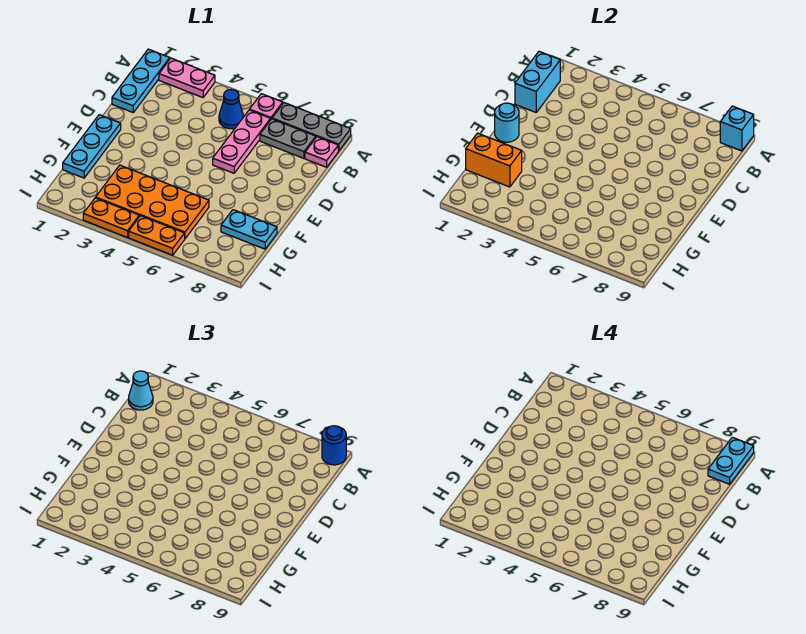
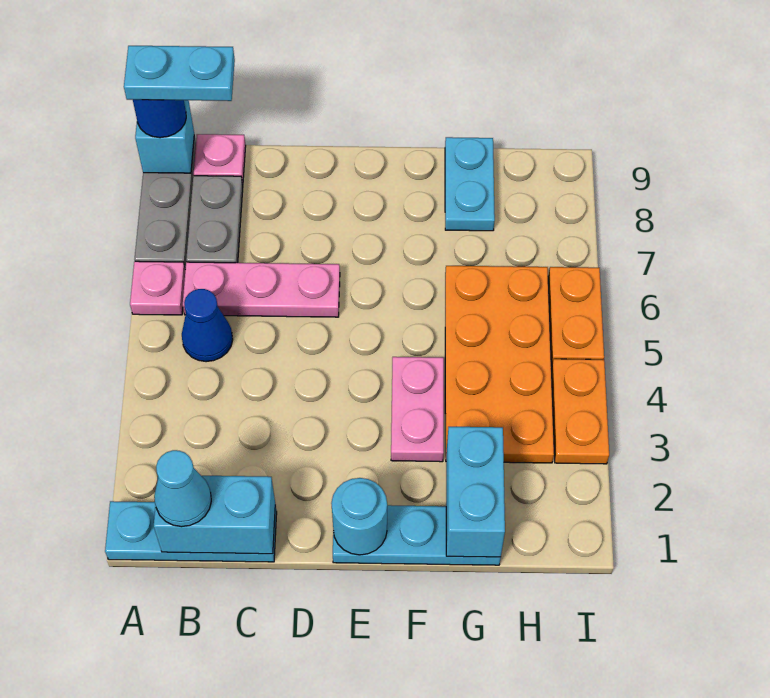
pink 1x2 plate [159,58,215,98] -> pink 1x2 plate moved to [391,357,444,462]
orange 1x2 brick [466,133,522,187] -> cyan 1x2 brick [446,427,505,557]

